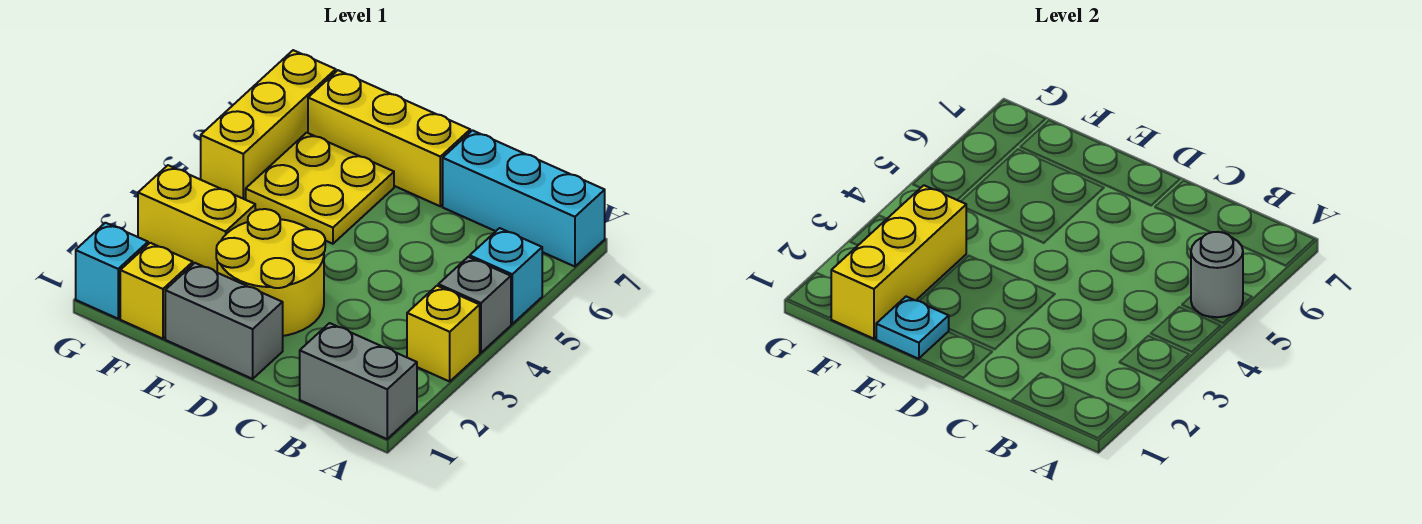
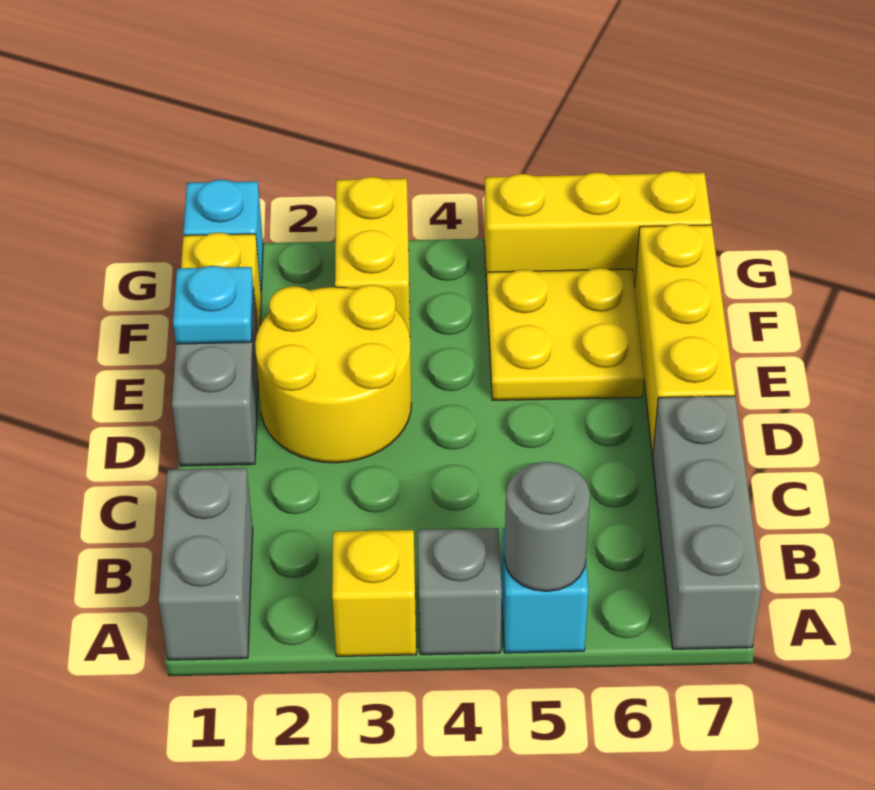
cyan 1x3 brick [443,130,605,267] -> grey 1x3 brick [653,396,762,649]
yellow 1x3 brick [831,185,967,339] -> none

